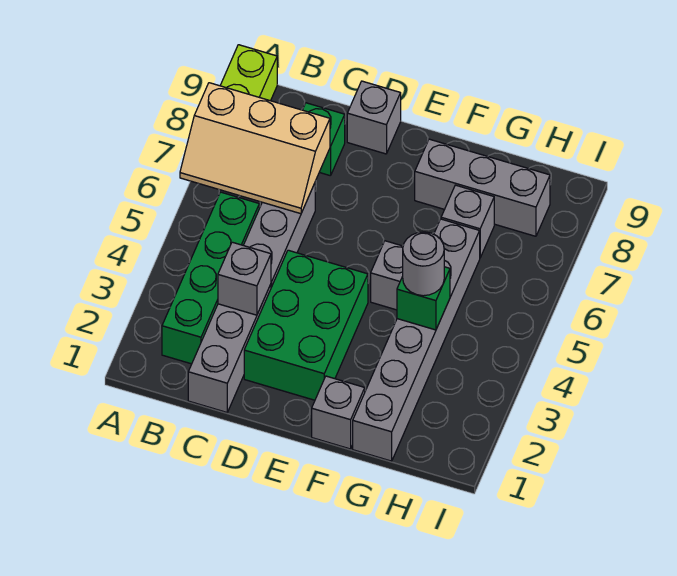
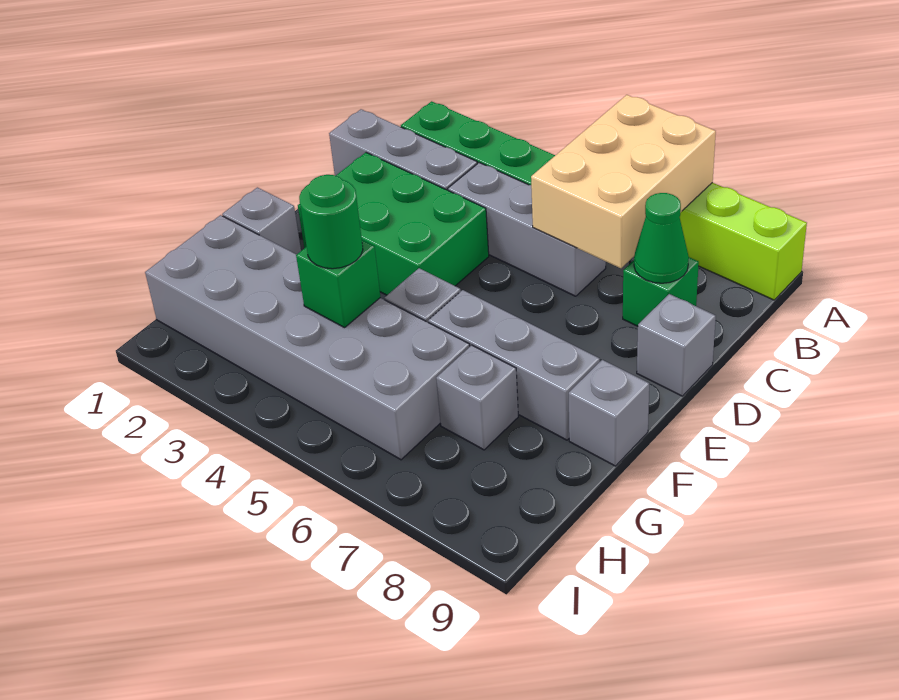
tan 2x3 slope [180,83,330,214] -> tan 2x3 brick [531,95,716,268]
grey 1x1 brick [218,242,271,315] -> grey 1x1 brick moved to [569,360,649,466]
none -> green 1x1 cone [634,193,689,283]
grey 1x3 brick [415,139,550,236] -> grey 1x3 brick turned to [428,290,600,440]
grey 1x6 brick [353,219,480,461] -> grey 2x6 brick [145,215,470,460]
grey 1x1 round brick [403,232,444,296] -> green 1x1 round brick [299,175,363,269]

